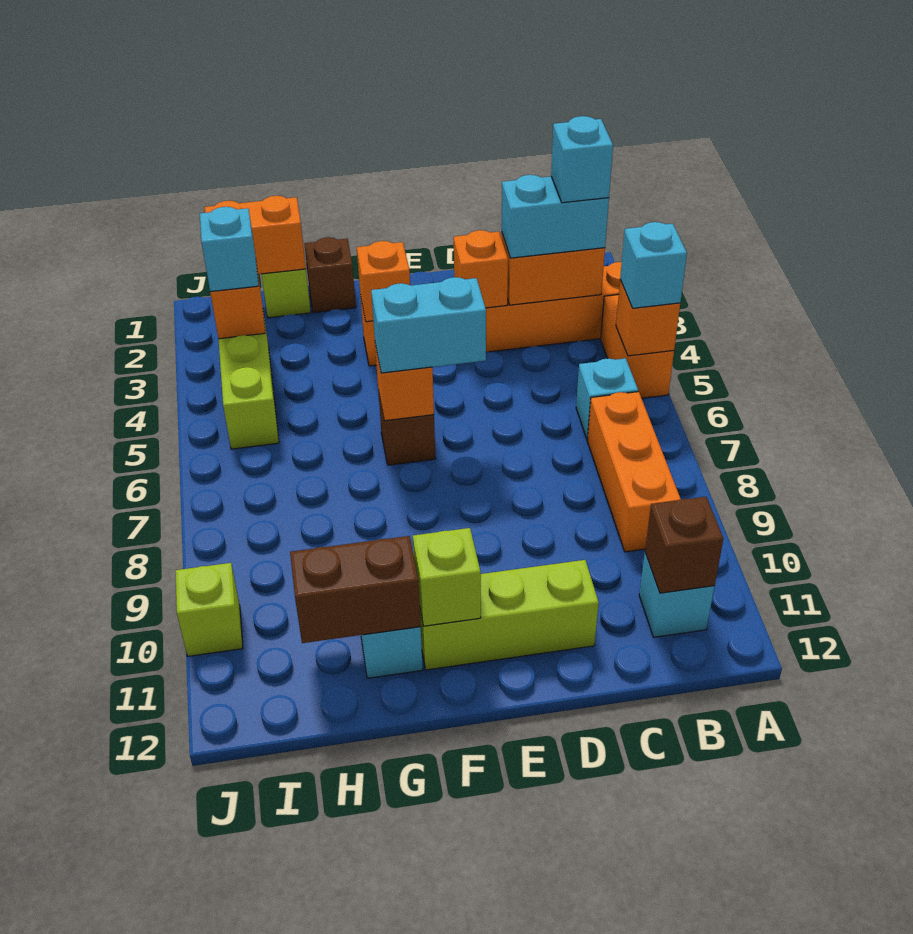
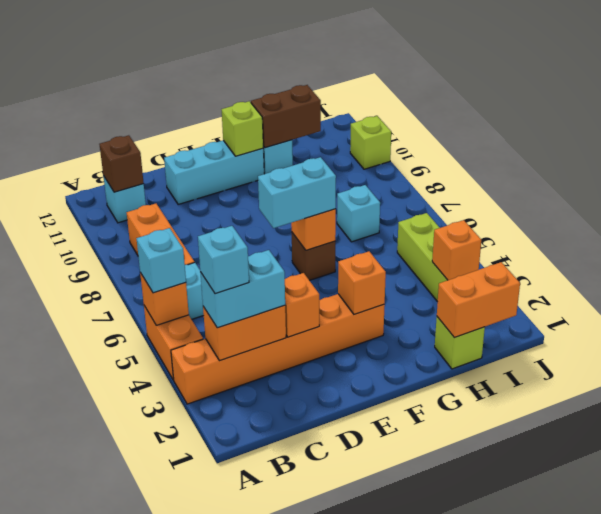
lime 1x3 brick [420,560,599,670] -> cyan 1x3 brick [164,140,264,204]
brown 1x1 brick [304,237,356,313] -> none
cyan 1x1 brick [200,207,259,292] -> cyan 1x1 brick moved to [337,185,380,242]

